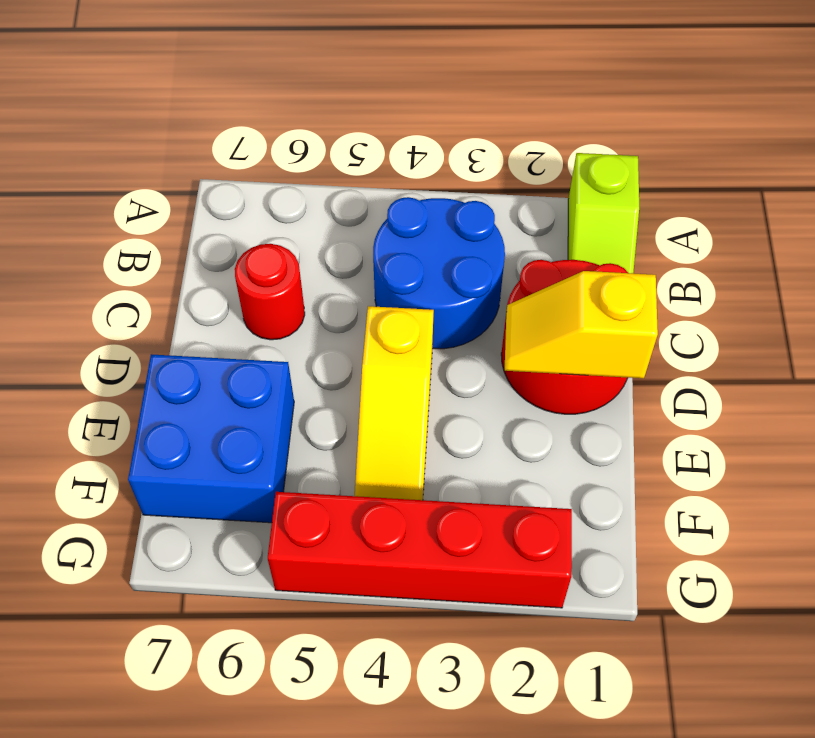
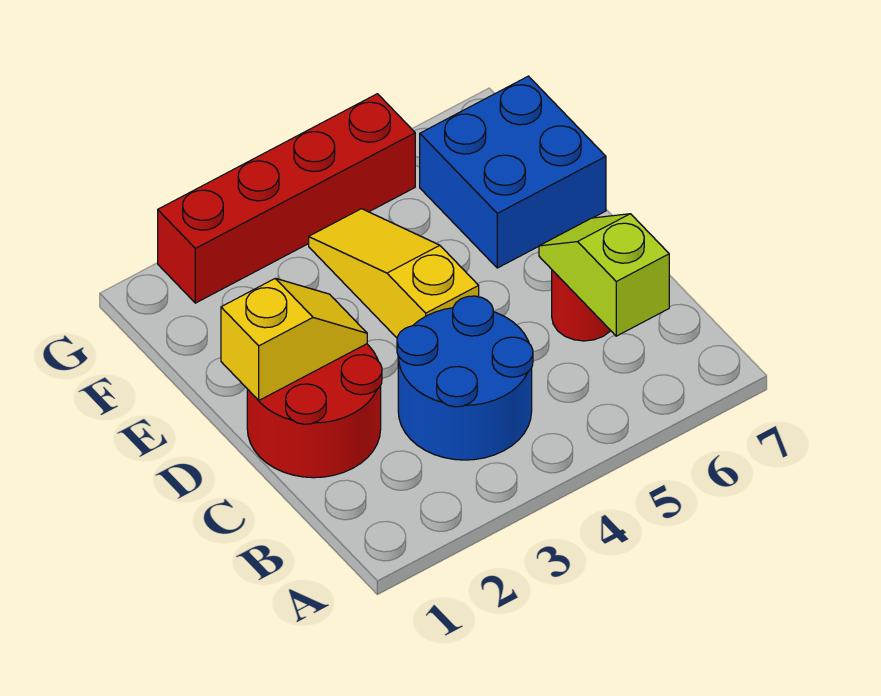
lime 1x2 slope [568,153,639,273] -> lime 1x2 slope moved to [539,214,669,336]

